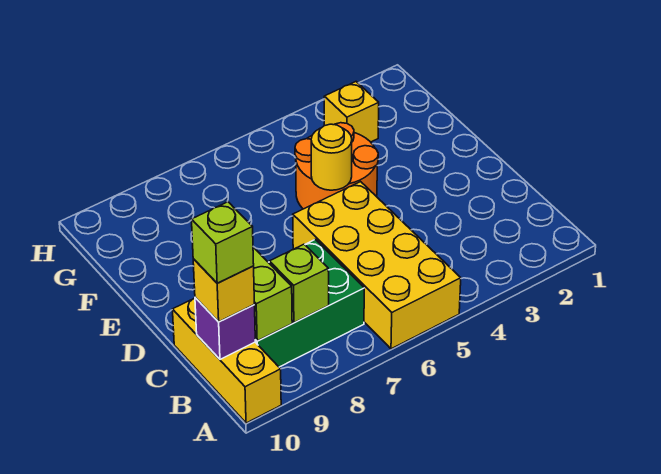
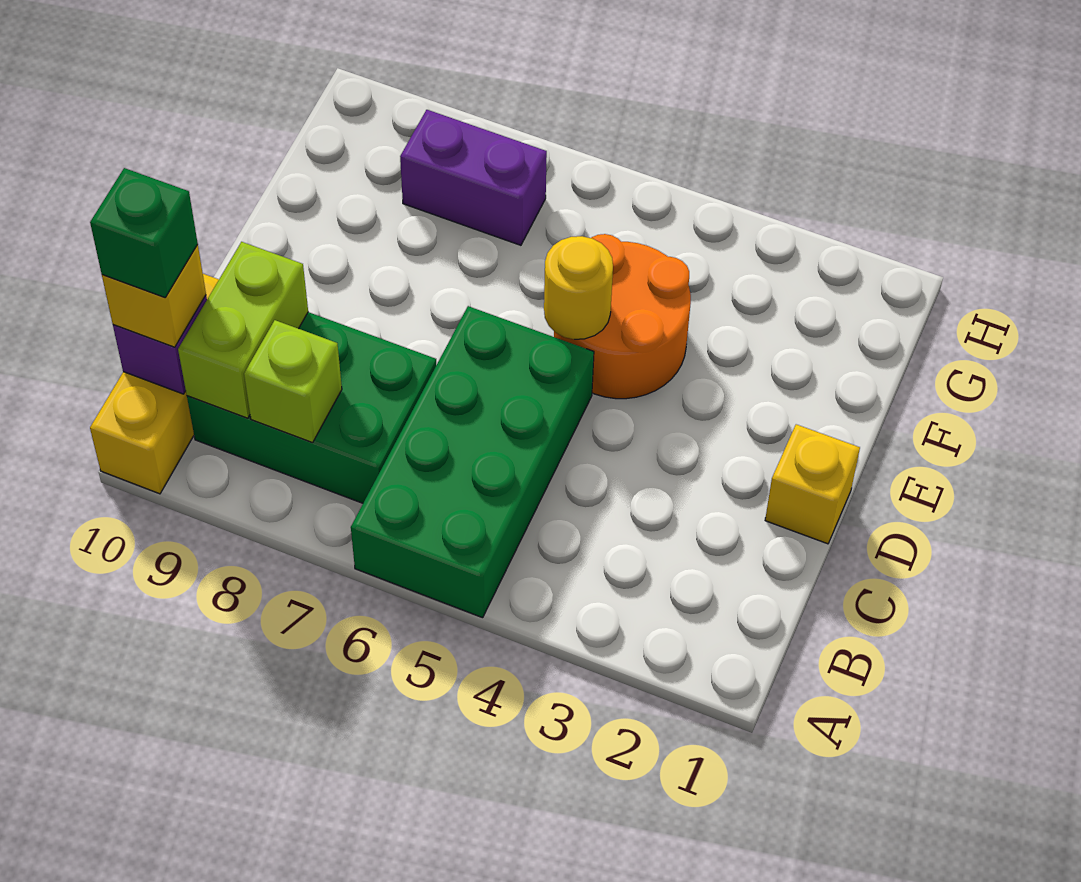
yellow 2x4 brick [293,182,461,349] -> green 2x4 brick [351,306,594,618]
lime 1x1 brick [192,202,254,283] -> green 1x1 brick [90,168,198,297]
yellow 1x1 brick [324,82,379,142] -> yellow 1x1 brick moved to [765,424,860,544]
none -> purple 1x2 brick [400,110,547,245]

